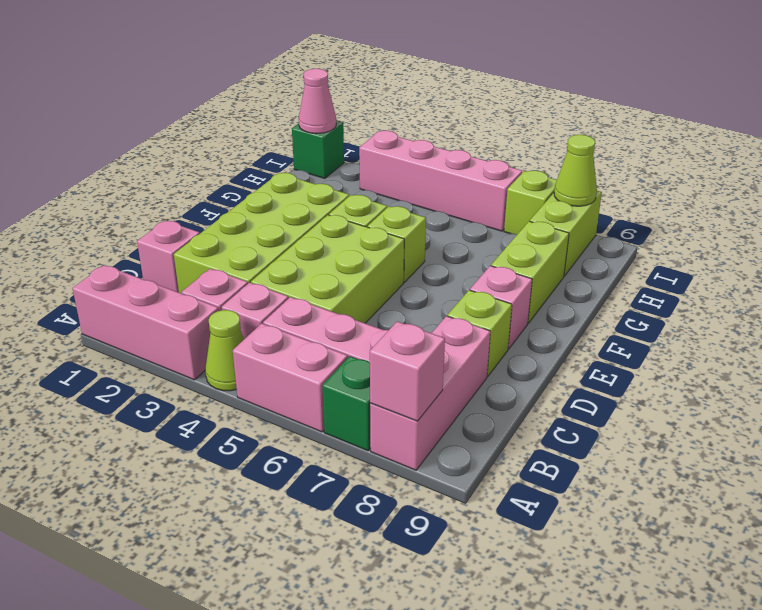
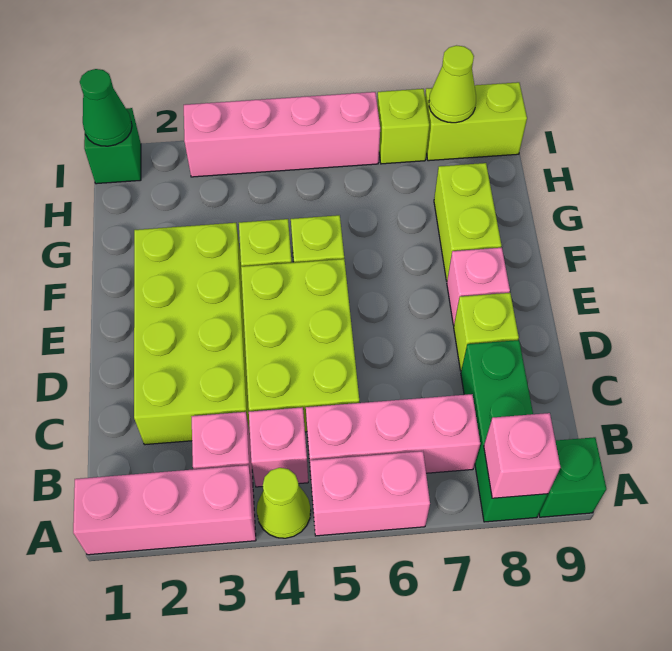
green 1x1 brick [322,356,371,451] -> green 1x1 brick moved to [539,437,606,517]
pink 1x3 brick [370,316,490,470] -> green 1x3 brick [461,340,548,522]
pink 1x1 brick [137,221,200,293] -> none
lime 1x2 brick [530,191,602,276] -> lime 1x2 brick turned to [425,82,527,161]
pink 1x1 cone [299,69,336,133] -> green 1x1 cone [80,69,132,146]

